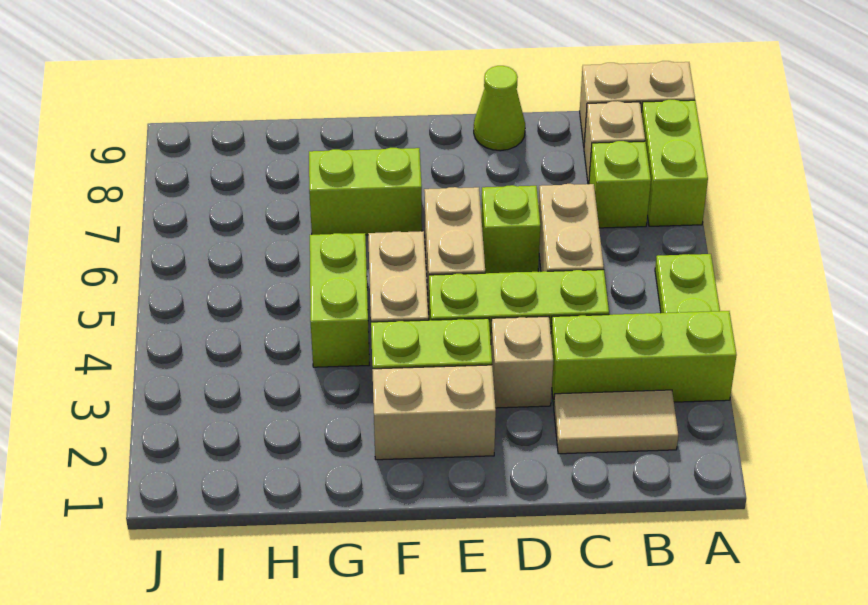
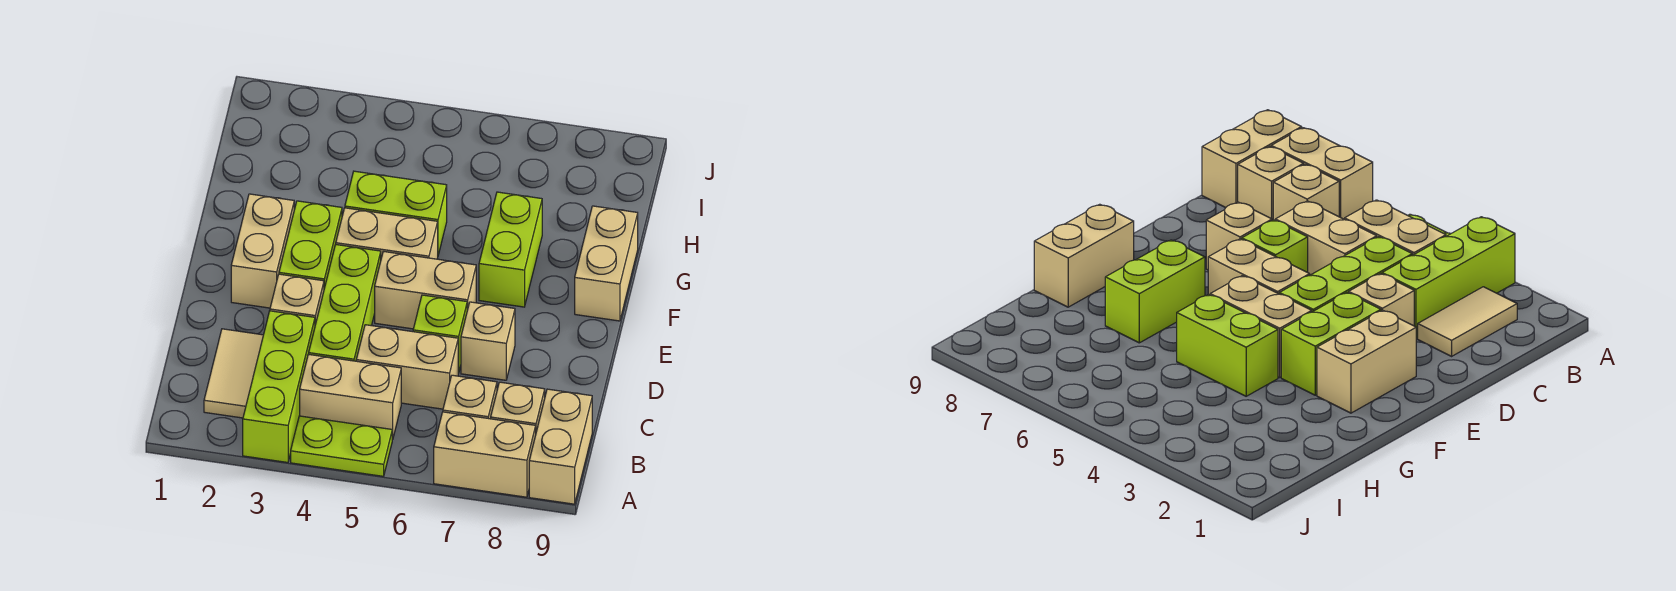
lime 1x2 brick [642,100,708,226] -> tan 1x2 brick [434,412,536,497]
none -> tan 1x2 brick [300,354,401,439]
lime 1x1 brick [589,141,651,228] -> tan 1x1 brick [443,375,497,419]
none -> tan 1x1 brick [461,302,515,380]
lime 1x1 cone [474,66,525,151] -> none
none -> tan 1x2 brick [575,206,638,321]

